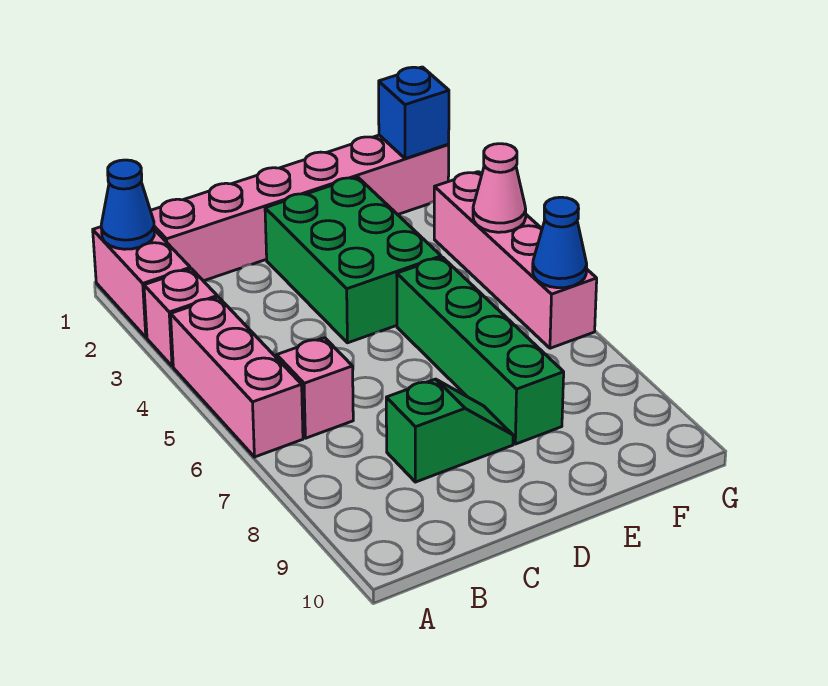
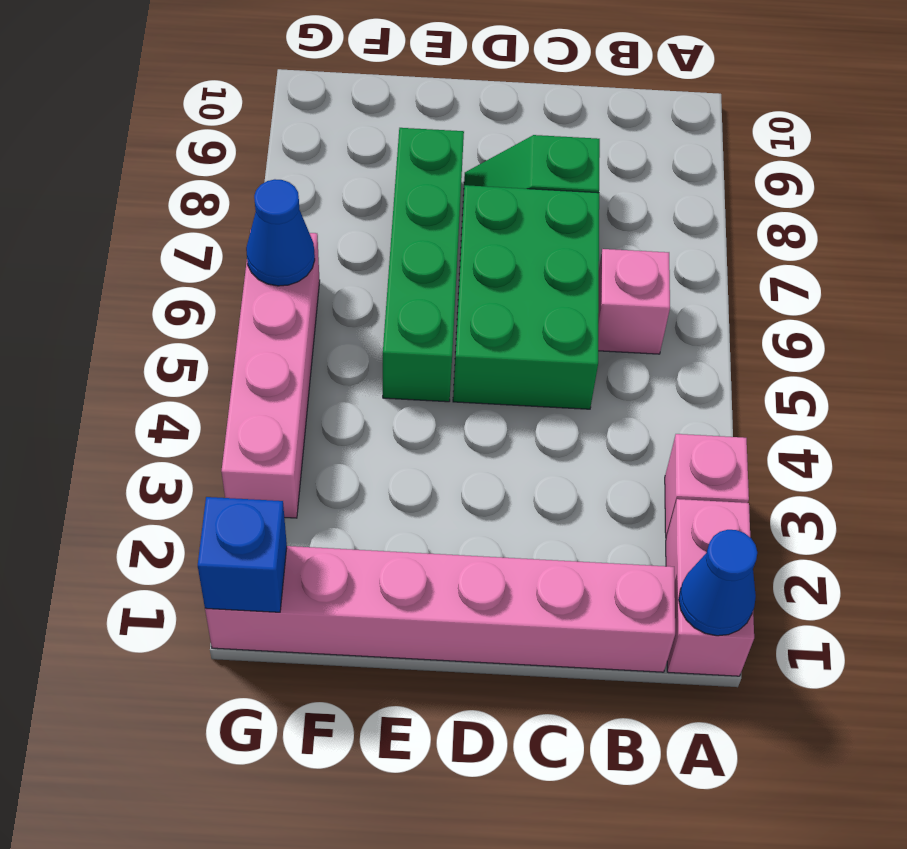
pink 1x3 brick [171,297,303,457] -> none
green 2x3 brick [265,177,441,343] -> green 2x3 brick moved to [453,185,599,409]
pink 1x1 cone [473,144,526,232] -> none

